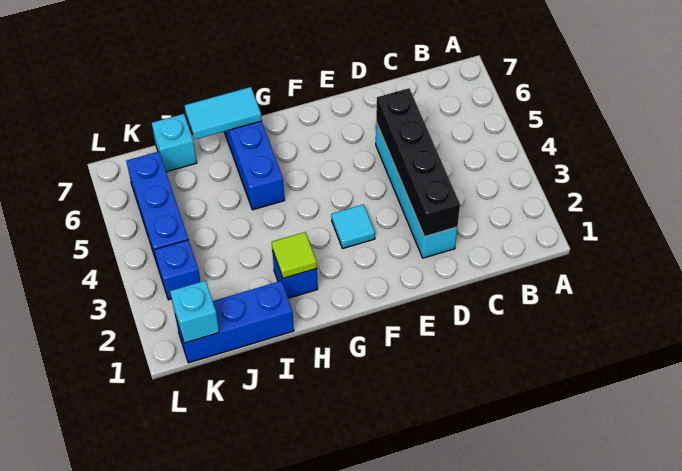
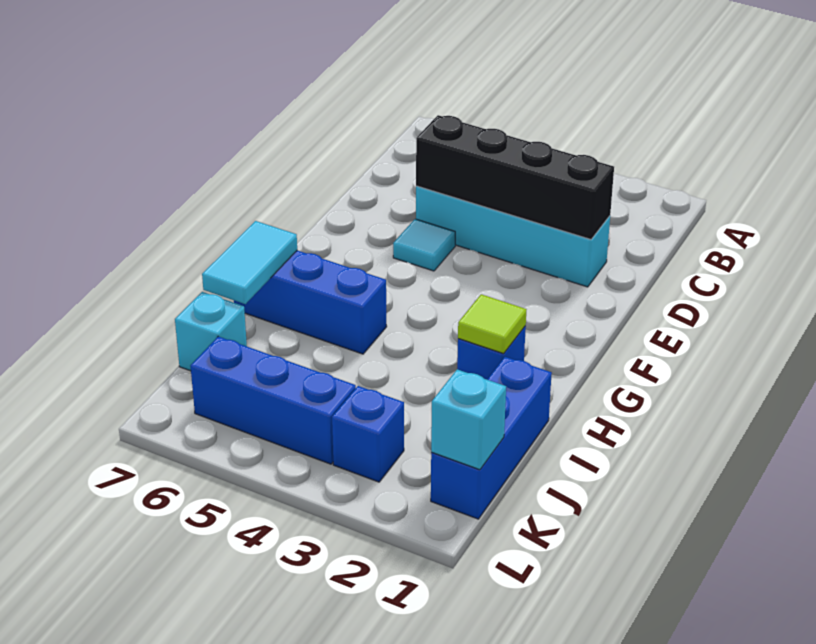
cyan 1x1 tile [331,204,375,248] -> cyan 1x1 tile moved to [393,219,455,271]

